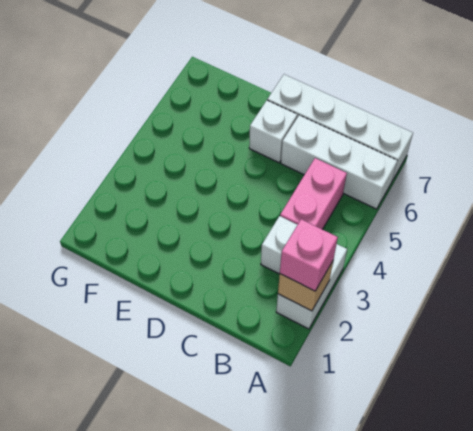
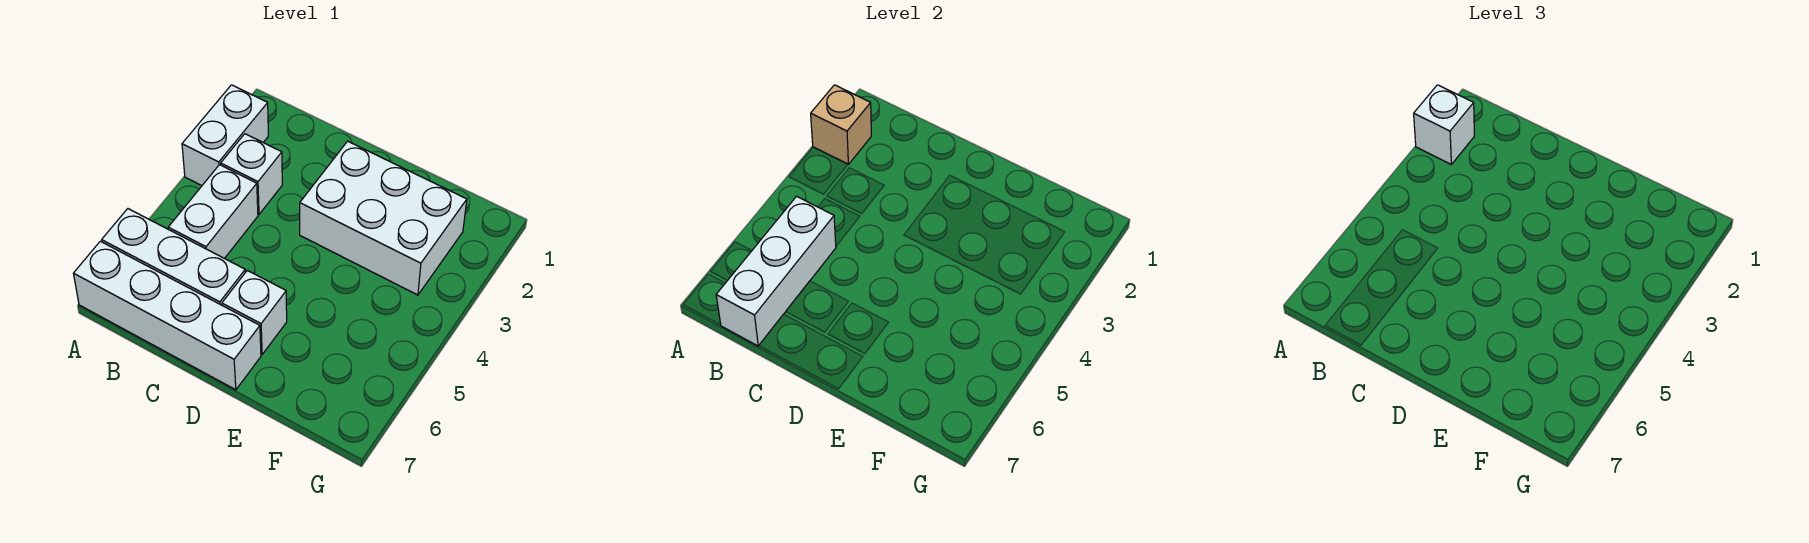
pink 1x1 brick [280,219,338,291] -> white 1x1 brick [1414,85,1474,164]
pink 1x2 brick [280,158,347,229] -> white 1x2 brick [168,165,258,259]
none -> white 1x3 brick [716,196,836,346]
none -> white 2x3 brick [300,141,467,295]

